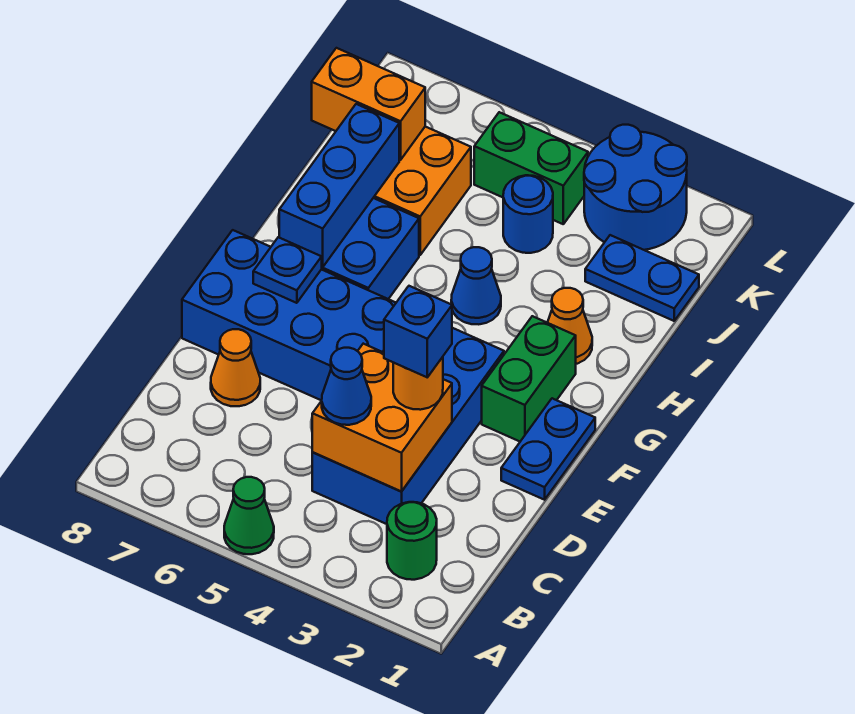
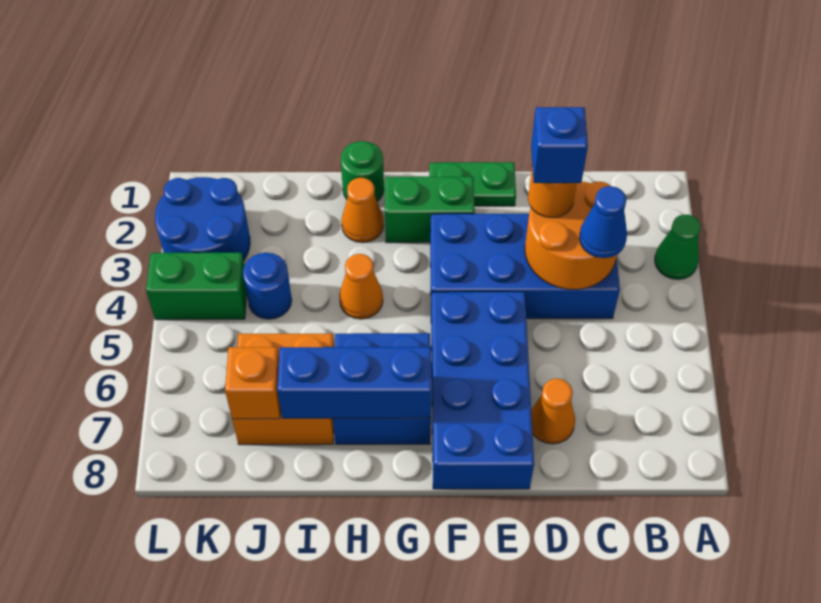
green 1x1 cone [224,477,274,554] -> green 1x1 cone moved to [655,215,701,279]
green 1x1 round brick [387,502,437,580] -> green 1x1 round brick moved to [341,141,384,201]
orange 2x2 brick [312,344,452,492] -> orange 2x2 round brick [525,181,617,290]
blue 1x2 plate [501,398,595,500] -> green 1x2 plate [429,162,516,206]
blue 1x1 plate [253,237,322,303] -> none
blue 1x1 cone [451,247,501,324] -> orange 1x1 cone [339,254,383,319]
blue 1x2 plate [585,235,699,321] -> none
orange 1x2 brick [312,48,425,160] -> orange 1x1 brick [225,347,280,419]
green 1x2 brick [474,112,588,224] -> green 1x2 brick turned to [146,253,247,320]

